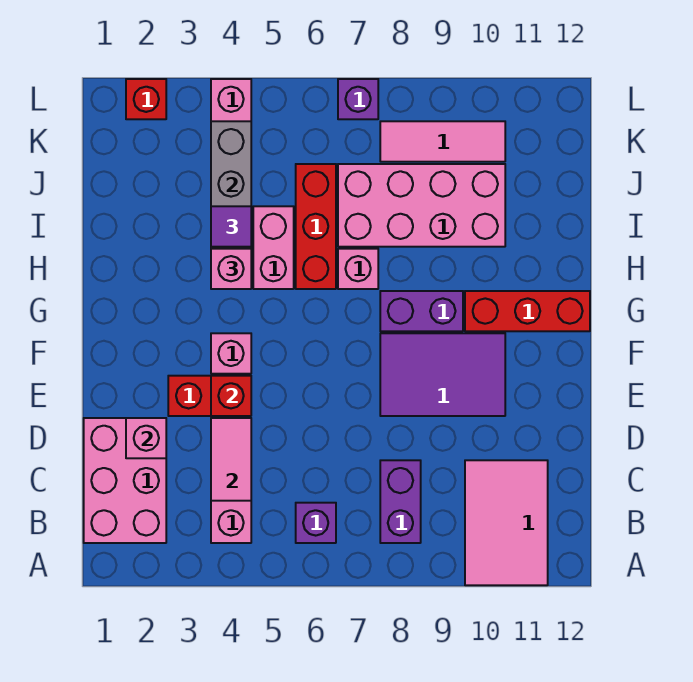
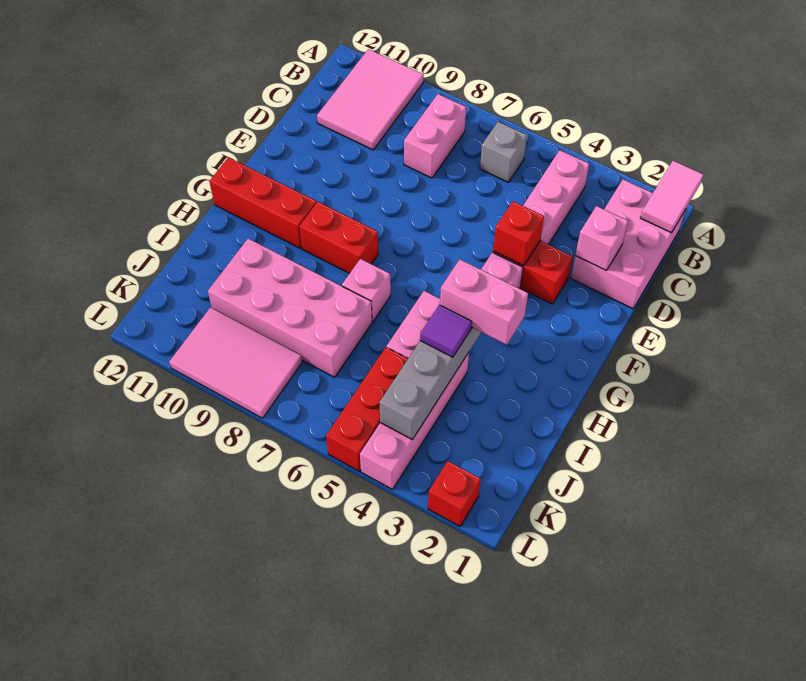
purple 1x1 brick [296,503,336,543] -> grey 1x1 brick [480,122,527,182]
purple 1x2 brick [380,460,421,543] -> pink 1x2 brick [404,94,466,178]
pink 1x2 tile [211,418,251,501] -> pink 1x2 tile moved to [641,161,703,233]
purple 2x3 tile [380,333,505,416] -> none
purple 1x2 brick [380,291,463,331] -> red 1x2 brick [299,202,378,273]
pink 1x1 brick [211,249,251,289] -> pink 1x2 brick [440,259,528,345]
red 1x3 brick [296,164,336,289] -> red 1x3 brick moved to [326,347,408,471]
pink 1x3 tile [380,121,505,162] -> pink 2x3 tile [169,307,302,418]
purple 1x1 brick [338,79,378,119] -> none

